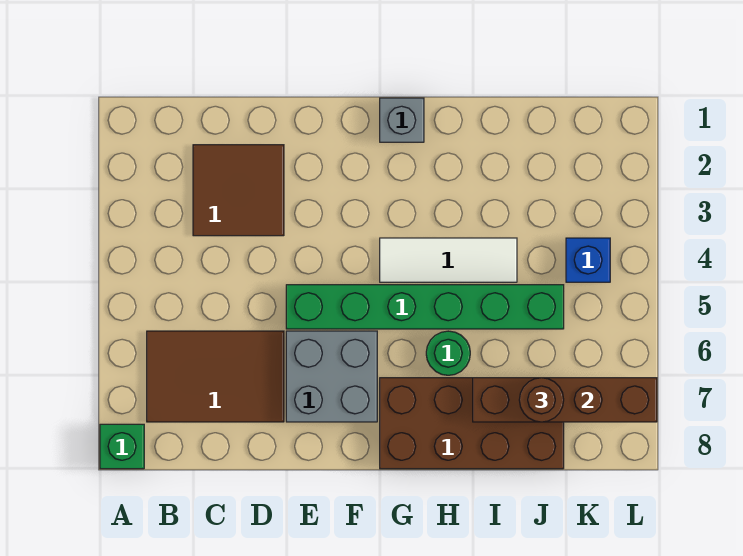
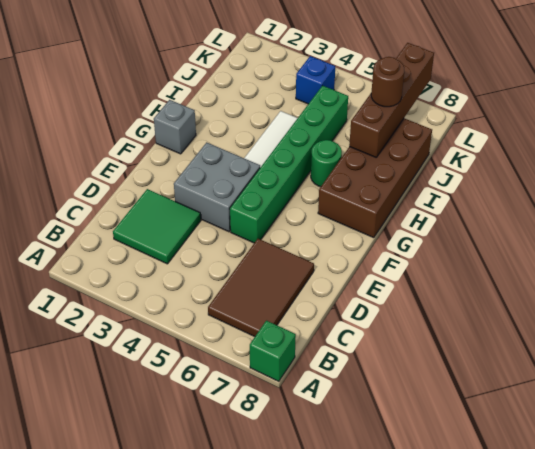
brown 2x2 tile [193,145,284,236] -> green 2x2 tile [113,189,201,264]
grey 2x2 brick [286,331,377,422] -> grey 2x2 brick moved to [174,142,260,232]

